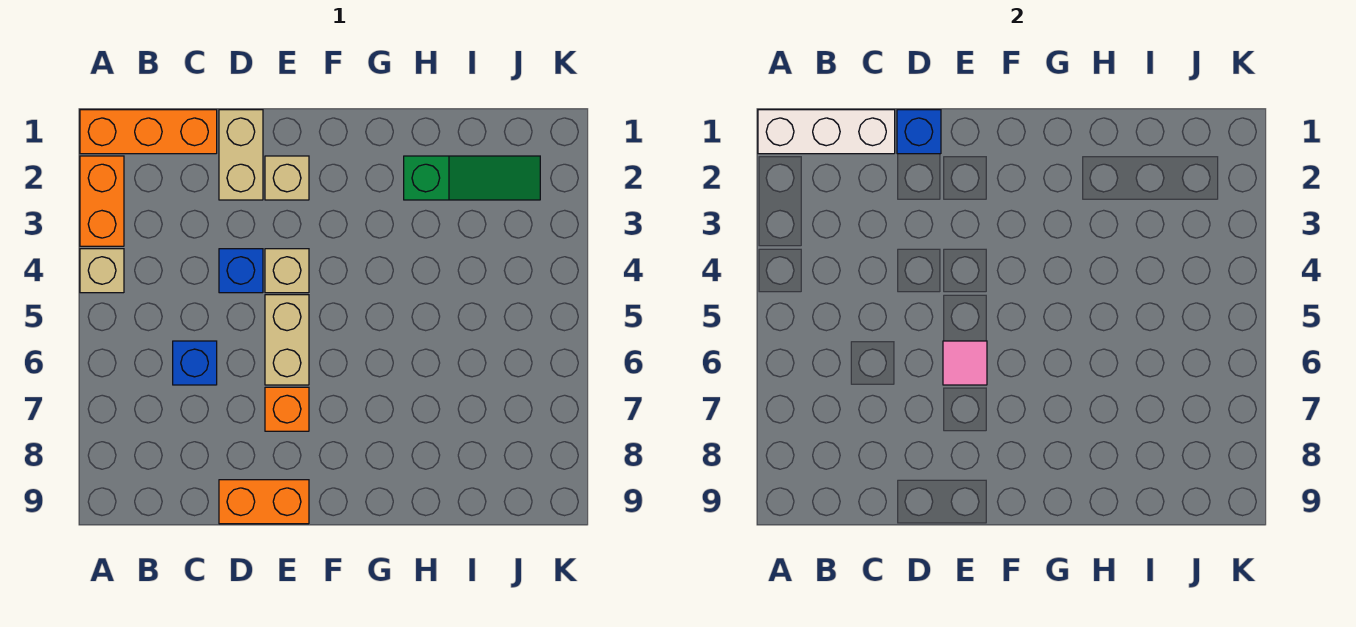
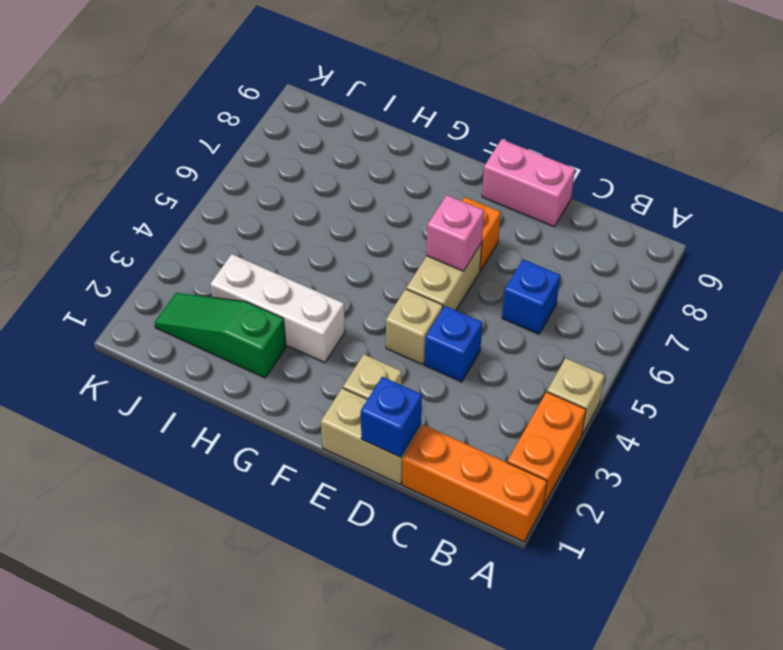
white 1x3 brick [758,110,895,154] -> white 1x3 brick moved to [210,254,345,363]
tan 1x2 brick [219,110,263,200] -> tan 1x2 brick turned to [321,388,421,484]
orange 1x2 brick [219,480,309,524] -> pink 1x2 brick [482,139,575,227]
pink 1x1 tile [943,341,987,385] -> pink 1x1 brick [427,195,484,271]

